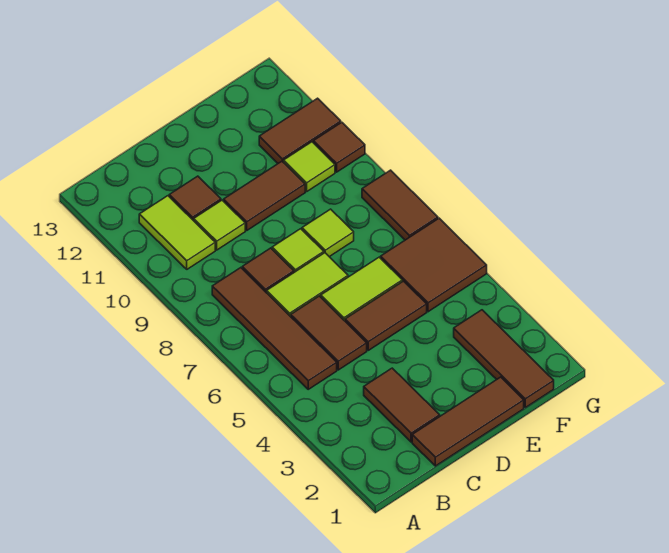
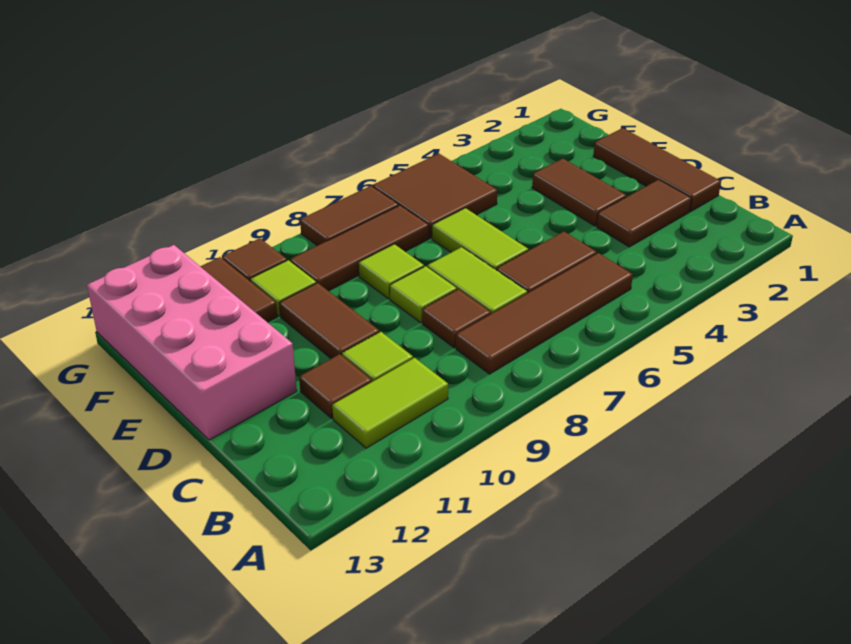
brown 1x2 tile [345,281,427,350] -> brown 1x2 tile moved to [532,159,627,226]
none -> pink 2x4 brick [87,245,297,440]
brown 1x3 tile [454,310,554,407] -> brown 1x3 tile moved to [290,205,429,291]

